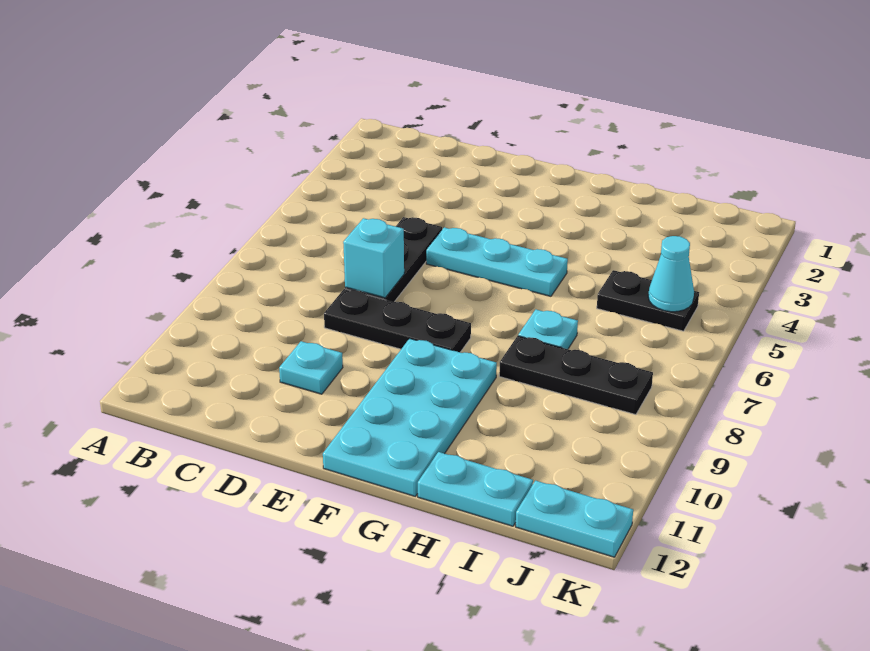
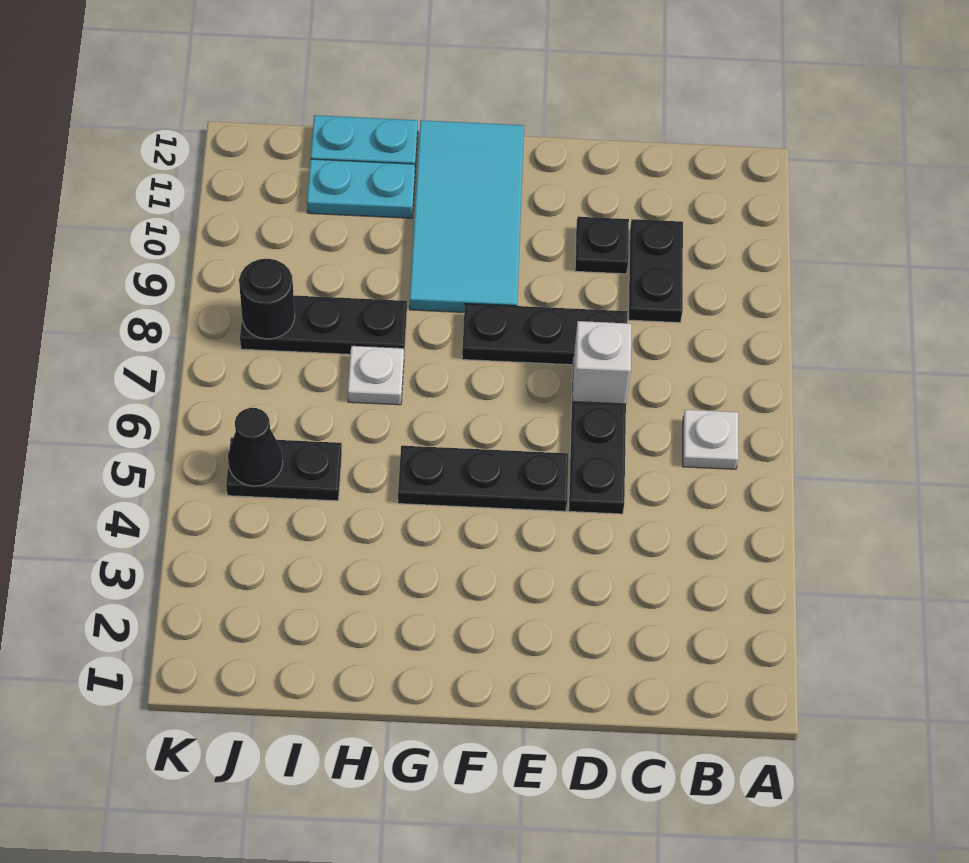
none -> white 1x1 plate [683,410,739,469]
none -> black 1x2 plate [629,219,683,323]
cyan 1x1 brick [343,218,404,298] -> white 1x1 brick [573,321,632,404]
cyan 1x1 plate [279,341,343,394] -> black 1x1 plate [575,217,629,274]
cyan 1x3 plate [426,227,568,296] -> black 1x3 plate [398,446,568,511]
cyan 2x4 plate [323,339,497,496] -> cyan 2x4 tile [410,120,524,312]
cyan 1x1 plate [518,310,578,349] -> white 1x1 plate [348,346,404,405]
cyan 1x1 cone [648,236,694,312] -> black 1x1 cone [228,408,283,486]
none -> black 1x1 round brick [239,259,295,339]
cyan 1x2 plate [516,481,633,557] -> cyan 1x2 plate moved to [307,159,415,218]

